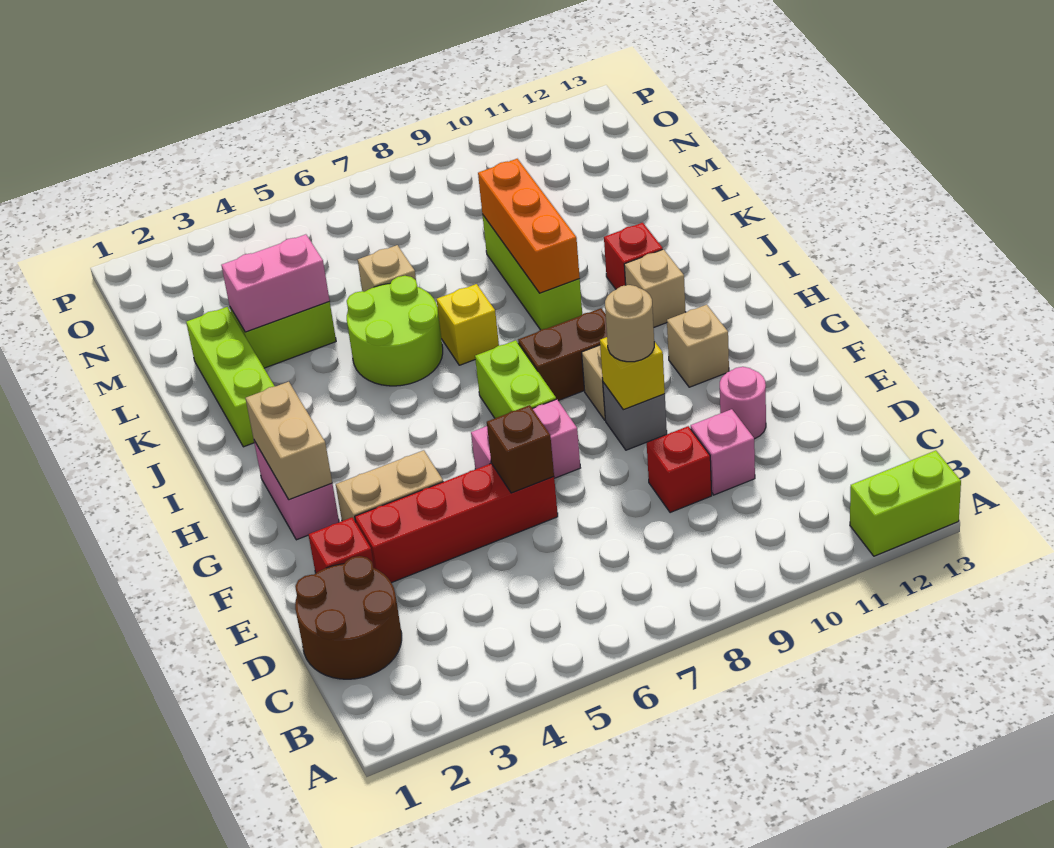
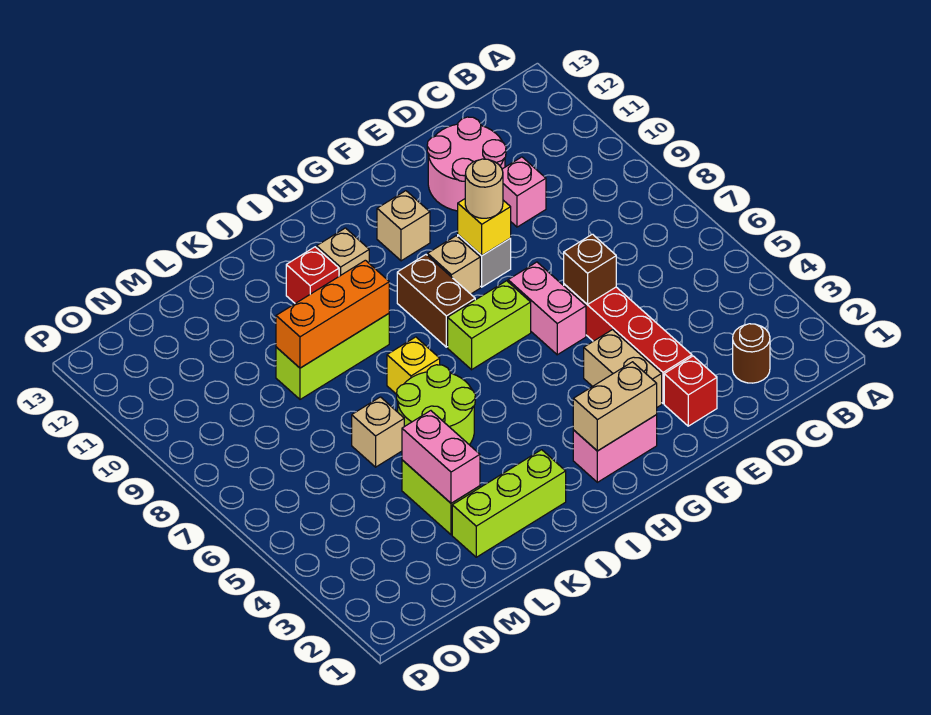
lime 1x2 brick [850,451,961,556] -> none
brown 2x2 round brick [295,556,402,679] -> brown 1x1 round brick [733,324,770,383]
red 1x1 brick [647,426,712,513] -> none
pink 1x1 round brick [720,367,766,439] -> pink 2x2 round brick [427,117,506,211]

